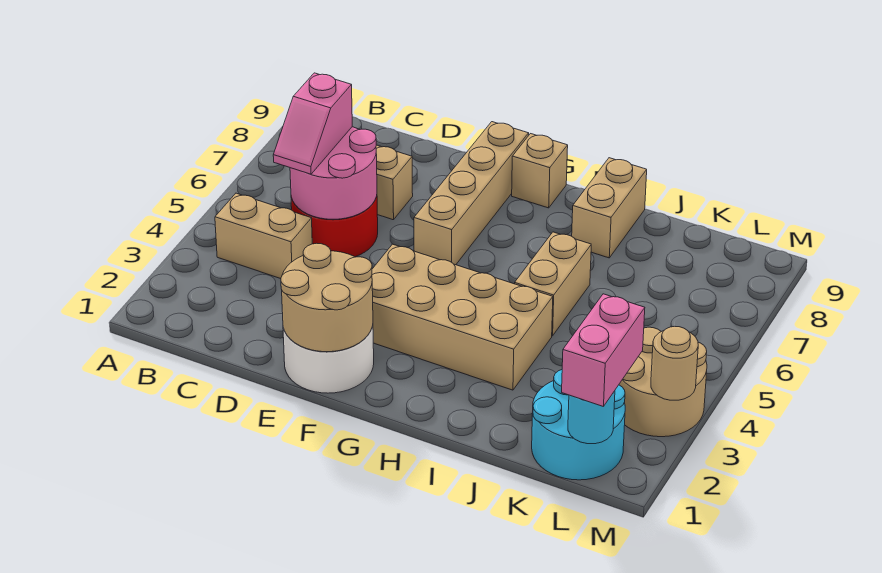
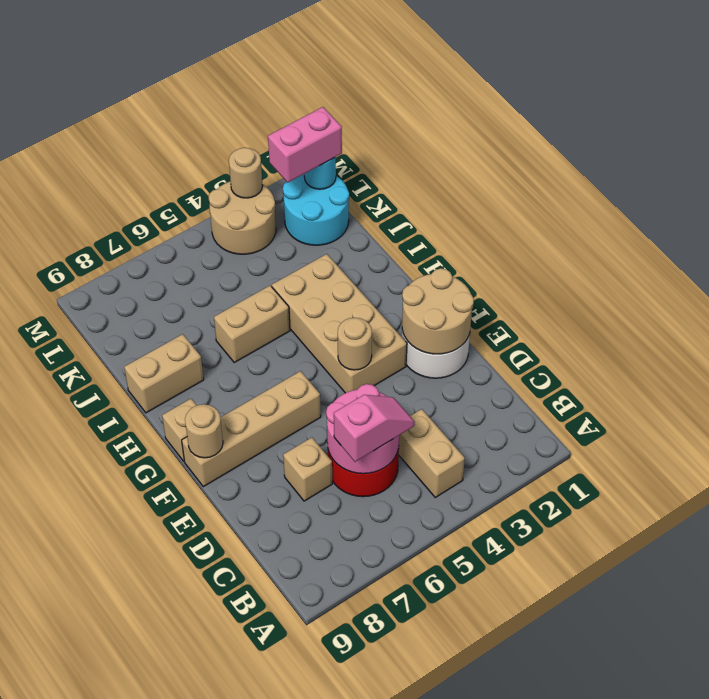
none -> tan 1x1 round brick [338,318,372,370]
none -> tan 1x1 round brick [185,404,223,458]

